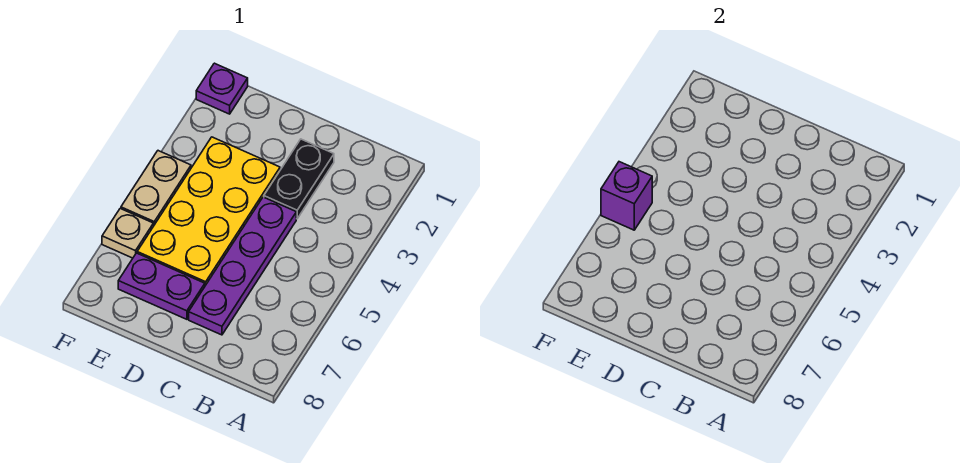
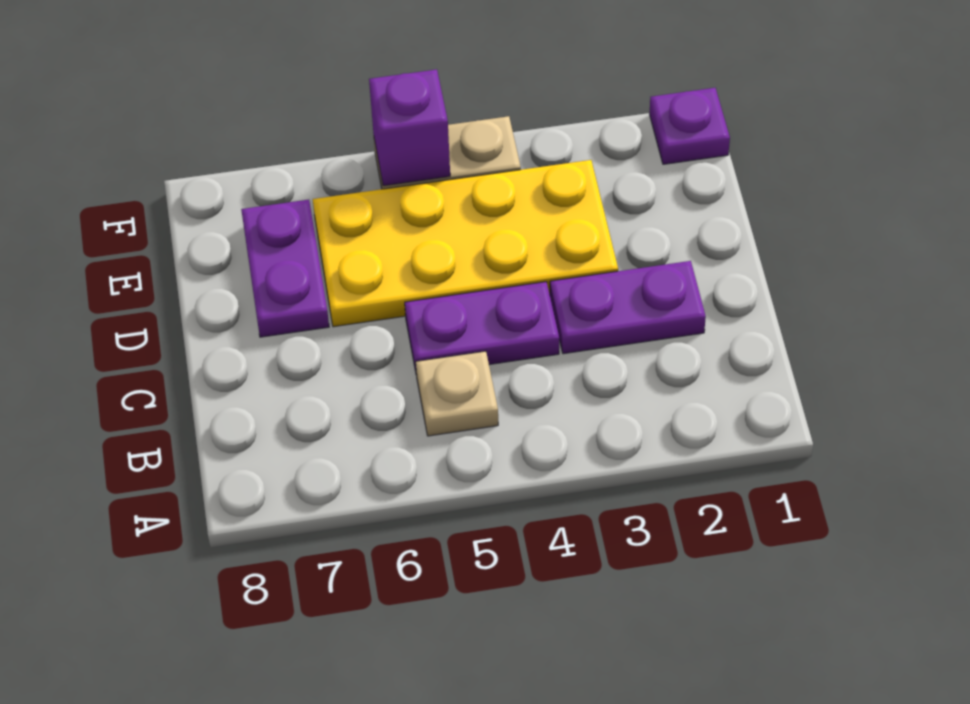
black 1x2 plate [264,139,334,219] -> purple 1x2 plate [550,261,706,354]
purple 1x4 plate [189,197,296,335] -> purple 1x2 plate [405,282,559,371]
tan 1x1 plate [102,209,153,258] -> tan 1x1 plate moved to [416,351,498,436]

